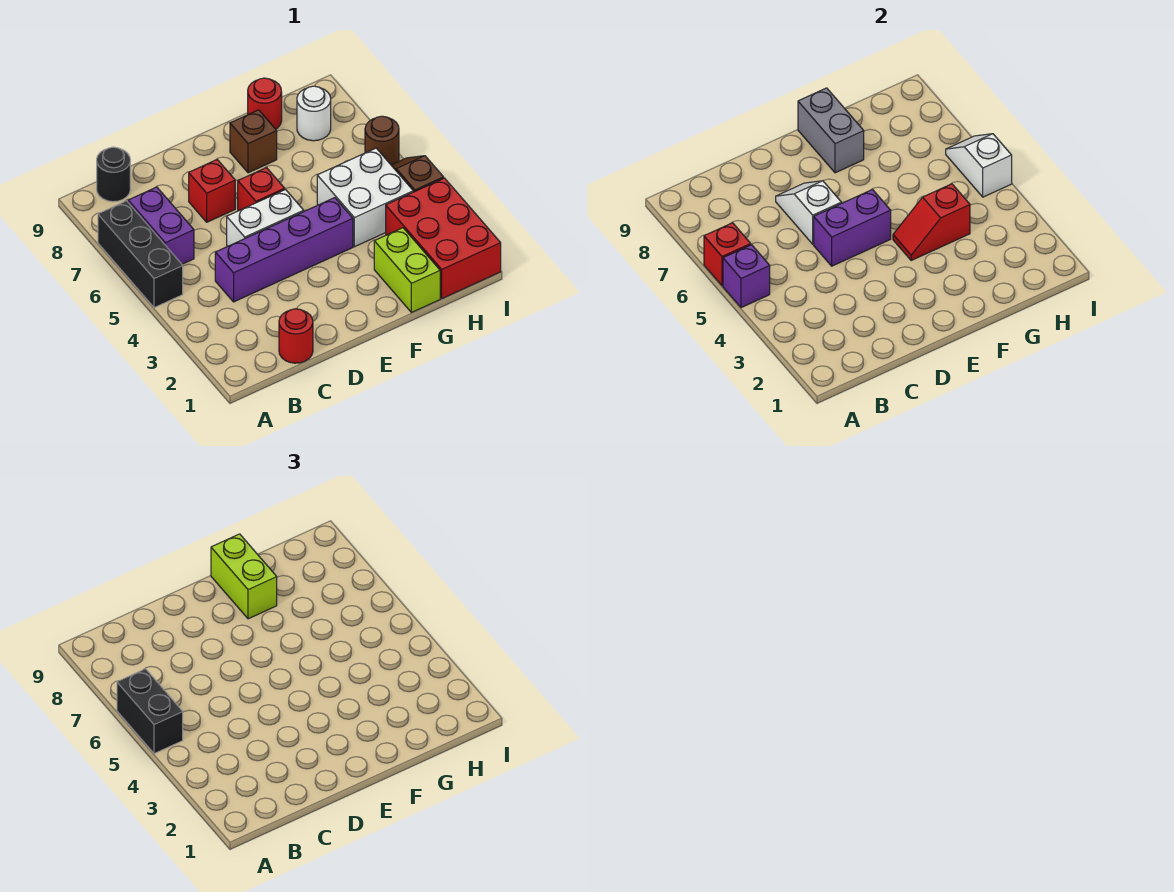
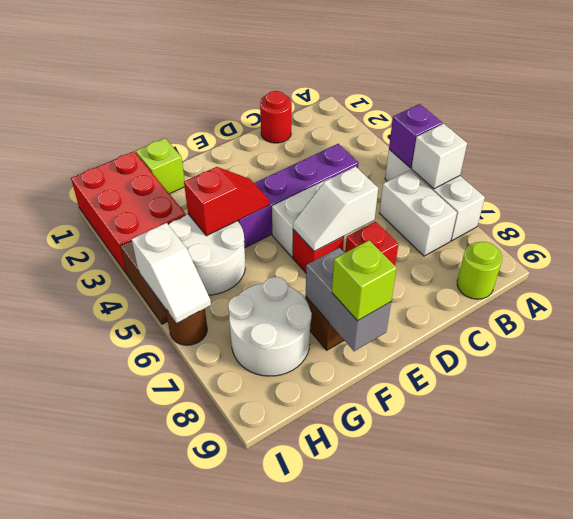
black 1x3 brick [98,201,183,308] -> white 1x3 brick [385,149,485,241]
black 1x2 brick [117,669,183,754] -> none
red 1x1 brick [704,223,751,286] -> white 1x1 brick [411,124,467,189]
purple 1x2 brick [128,187,194,264] -> white 1x2 brick [380,170,457,256]
black 1x1 round brick [97,147,130,202] -> lime 1x1 round brick [457,242,502,299]
purple 1x2 brick [814,190,891,266] -> none
white 1x2 slope [776,181,841,244] -> white 1x2 slope turned to [293,166,378,251]
lime 1x2 brick [211,534,277,619] -> lime 1x1 brick [332,240,397,321]
lime 1x2 brick [374,228,440,313] -> lime 1x1 brick [136,138,185,194]
white 2x2 brick [317,148,413,247] -> white 2x2 round brick [169,214,245,295]
red 1x1 round brick [248,78,282,129] -> none
white 1x1 round brick [297,86,331,141] -> white 2x2 round brick [228,277,312,376]

